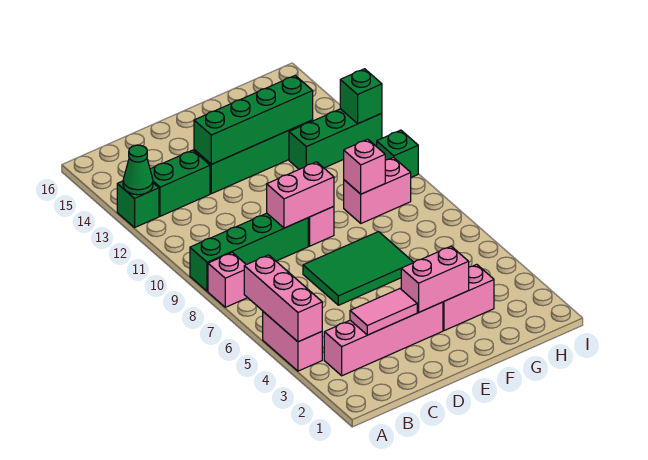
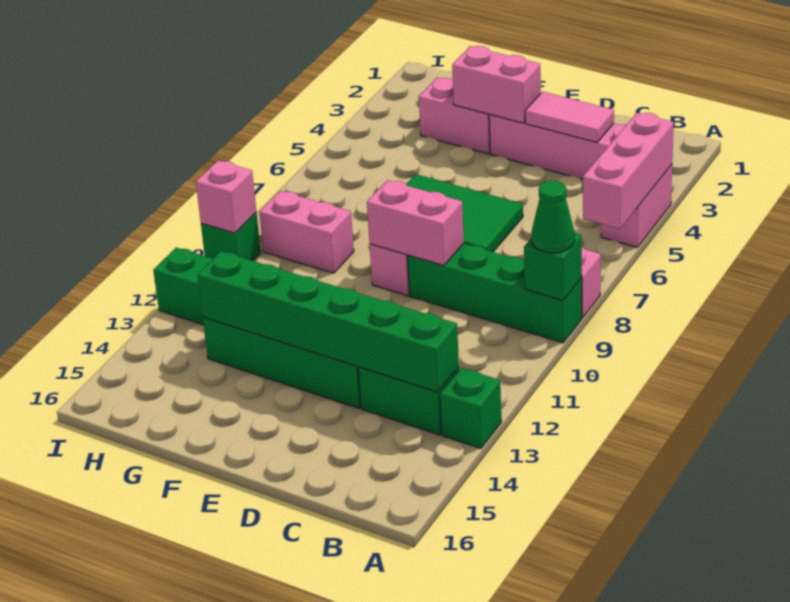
green 1x1 cone [123,145,153,195] -> green 1x1 cone moved to [532,180,574,253]
green 1x4 brick [194,76,313,164] -> green 1x6 brick [198,251,459,392]
pink 1x1 brick [344,139,385,194] -> pink 1x1 brick moved to [196,161,256,233]
green 1x1 brick [340,69,382,124] -> green 1x1 brick moved to [524,233,582,301]

